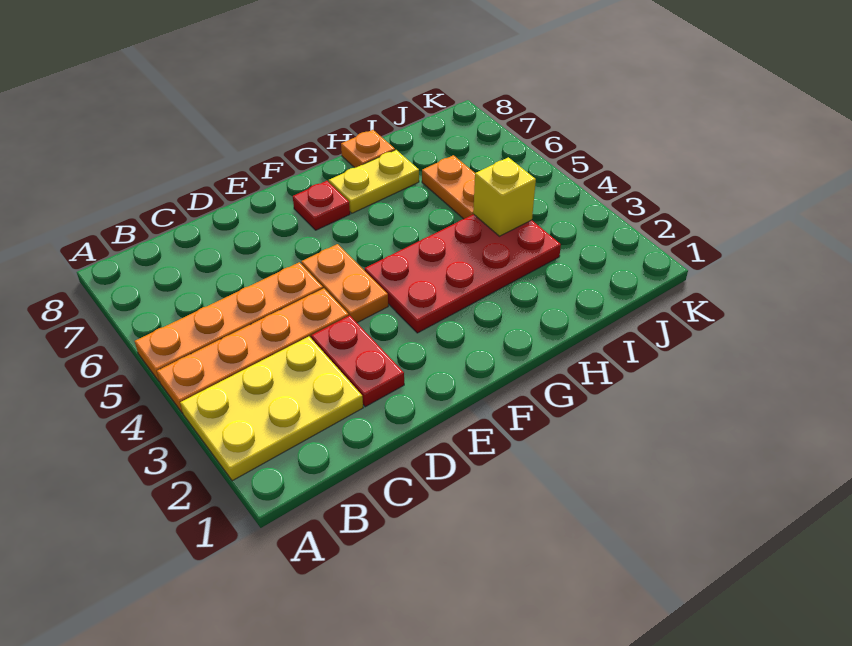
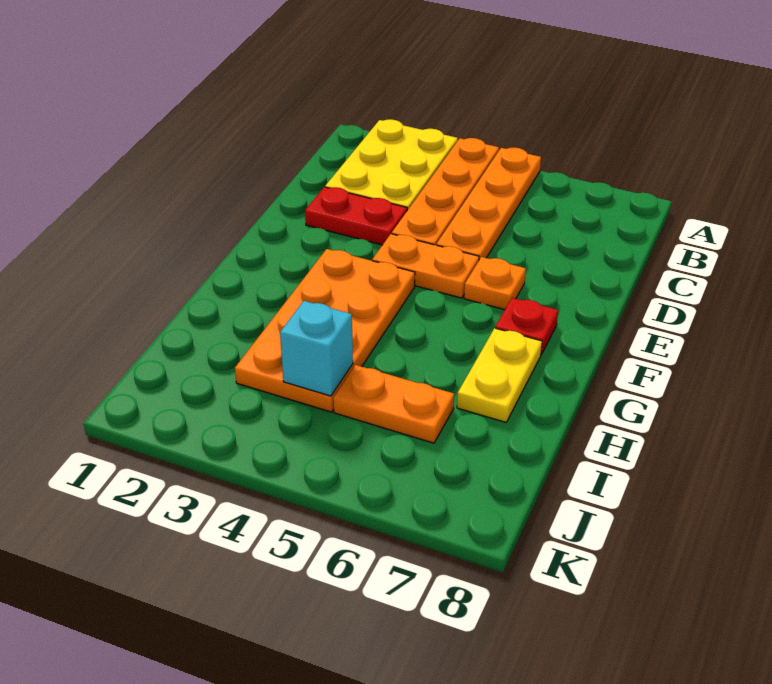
red 2x4 plate [365,214,561,333] -> orange 2x4 plate [235,249,415,412]
orange 1x1 plate [341,130,395,168] -> orange 1x1 plate moved to [464,257,526,310]
yellow 1x1 brick [473,157,536,236] -> cyan 1x1 brick [280,301,353,396]

